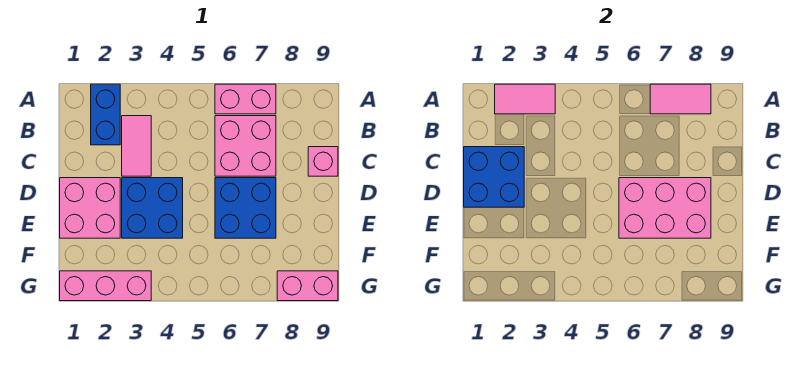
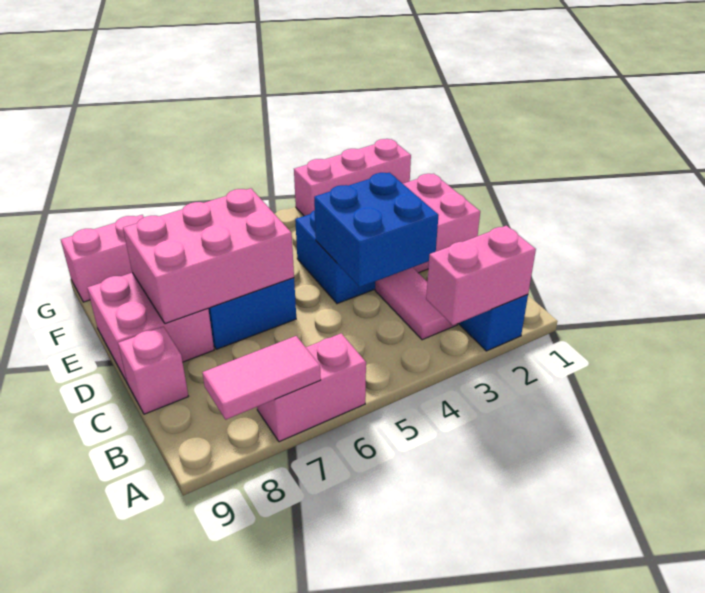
pink 1x2 tile [495,84,555,114] -> pink 1x2 brick [426,226,536,325]
pink 2x2 brick [215,116,276,176] -> pink 2x2 brick moved to [87,273,214,382]
blue 2x2 brick [464,147,524,207] -> blue 2x2 brick moved to [314,173,439,287]

